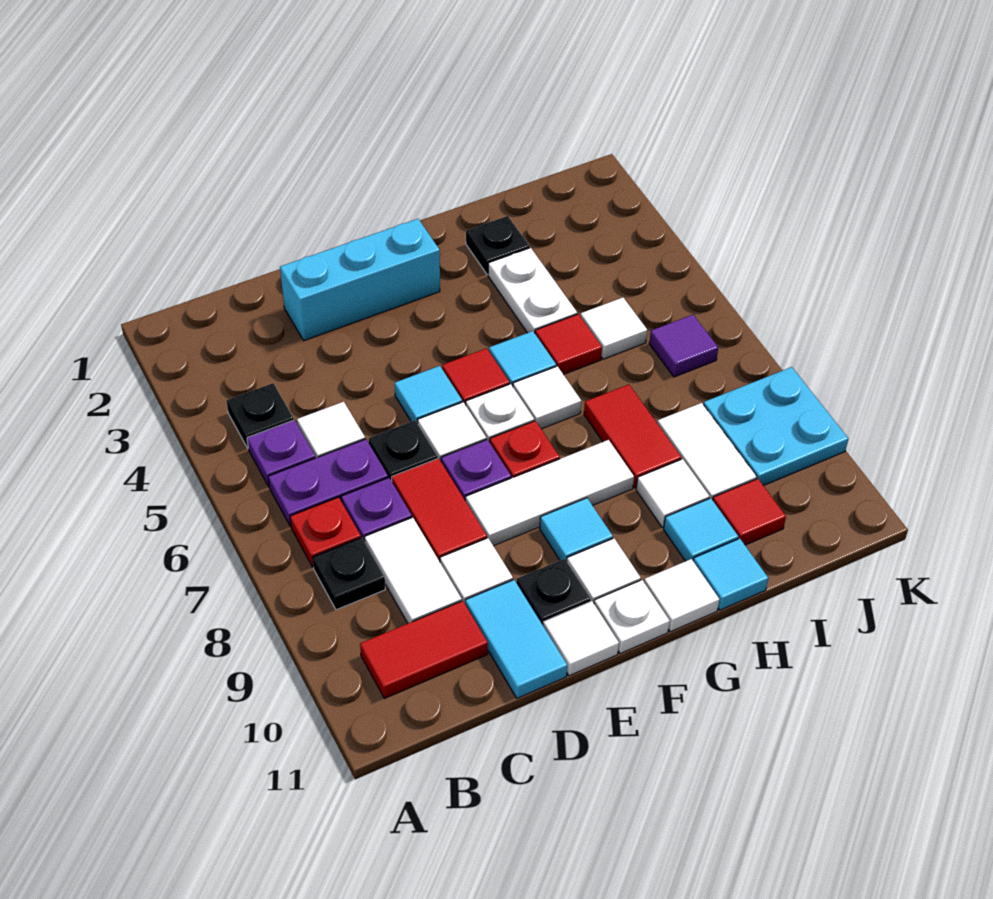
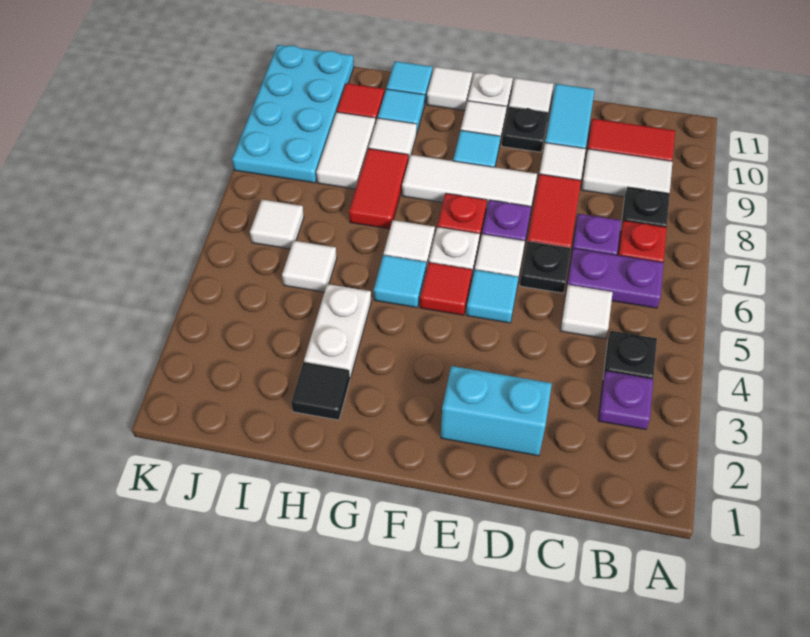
purple 1x1 plate [247,420,315,487] -> purple 1x1 plate moved to [598,371,653,430]
white 1x2 tile [365,517,462,623] -> white 1x2 tile turned to [581,149,672,197]
cyan 1x3 brick [280,219,440,341] -> cyan 1x2 brick [441,366,552,456]
black 1x1 plate [466,216,530,275] -> black 1x1 tile [291,362,350,420]
red 1x1 tile [535,314,602,375] -> none
purple 1x1 tile [649,315,718,377] -> white 1x1 tile [250,200,304,249]
cyan 2x2 plate [703,367,848,486] -> cyan 2x4 plate [232,45,354,183]

